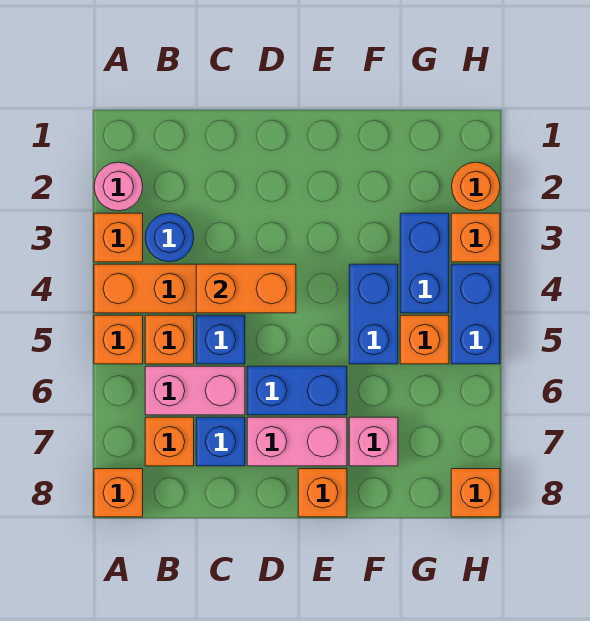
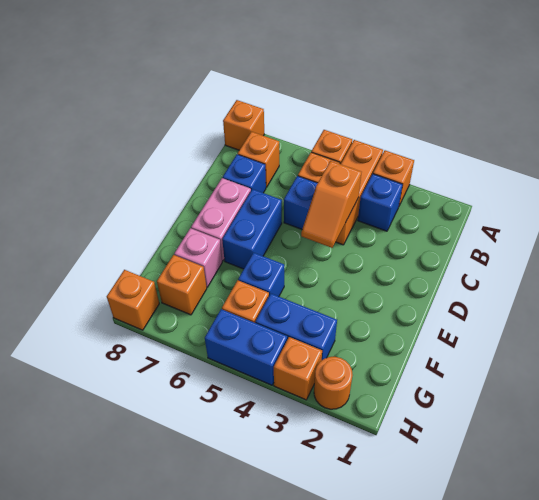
pink 1x1 round brick [94,162,143,211] -> none
blue 1x1 round brick [145,213,194,262] -> blue 1x1 brick [358,174,403,231]
pink 1x2 brick [145,366,245,415] -> none
orange 1x2 brick [196,264,296,313] -> orange 1x2 slope [301,161,361,248]
orange 1x1 brick [298,469,347,517] -> orange 1x1 brick moved to [157,255,207,315]
blue 1x2 brick [349,264,398,364] -> blue 1x1 brick [238,253,284,296]

